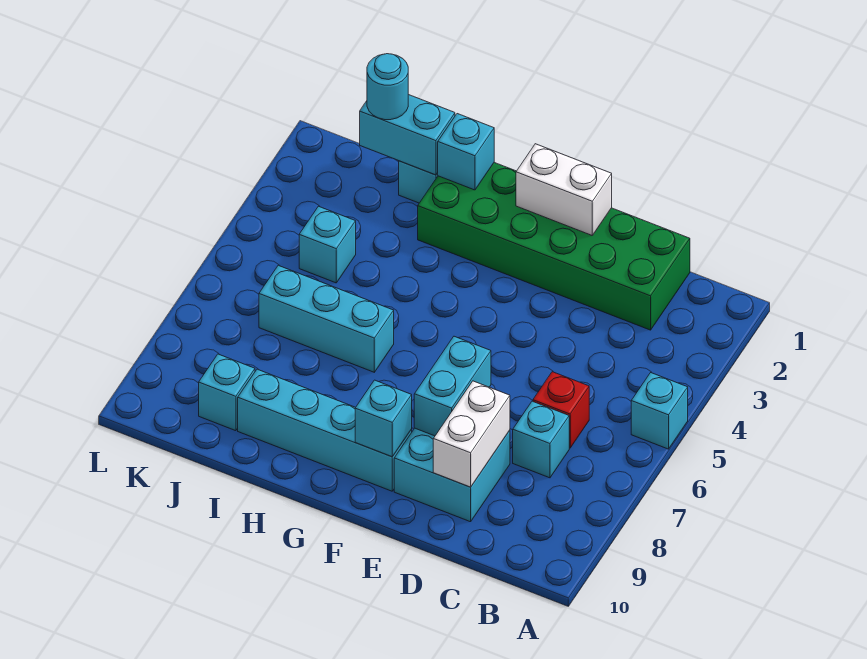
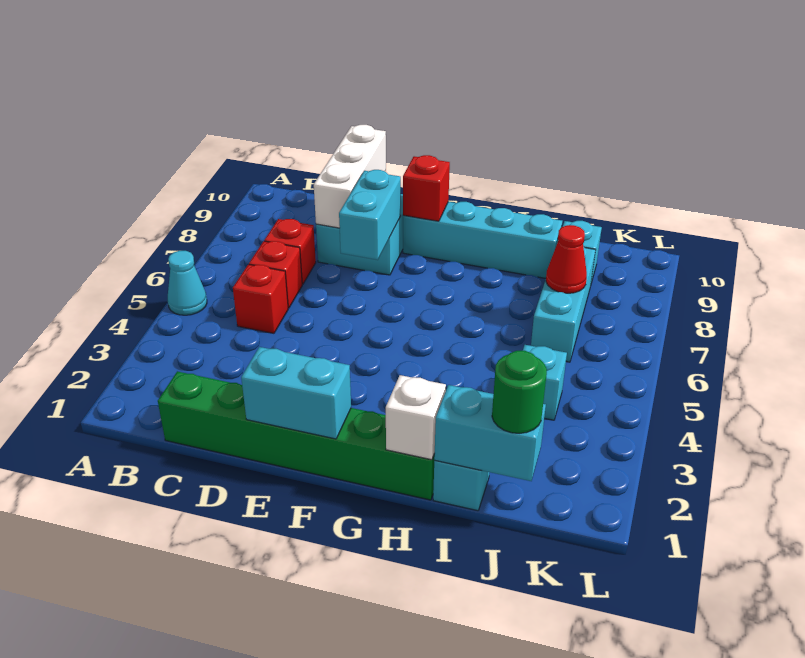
cyan 1x1 brick [631,373,688,449] -> cyan 1x1 cone [168,251,207,315]
green 2x6 brick [418,163,690,330] -> green 1x6 brick [158,371,435,500]
none -> red 1x1 brick [233,264,288,333]
cyan 1x1 brick [513,401,569,478] -> red 1x1 brick [264,219,316,284]
white 1x2 brick [433,381,510,487] -> white 1x3 brick [314,125,386,228]
white 1x2 brick [516,144,612,235] -> cyan 1x2 brick [241,347,351,439]
cyan 1x1 brick [355,380,412,457] -> red 1x1 brick [403,155,450,221]
cyan 1x1 brick [438,114,494,190] -> white 1x1 brick [386,375,446,460]
cyan 1x3 brick [259,265,394,372] -> cyan 1x3 brick turned to [531,247,596,362]
cyan 1x1 round brick [367,54,408,120] -> green 1x1 round brick [492,351,547,433]
none -> red 1x1 cone [546,225,587,293]

